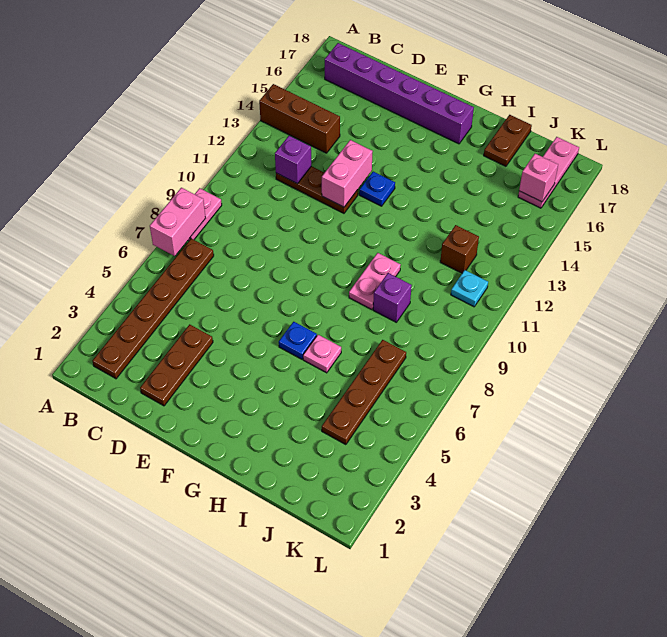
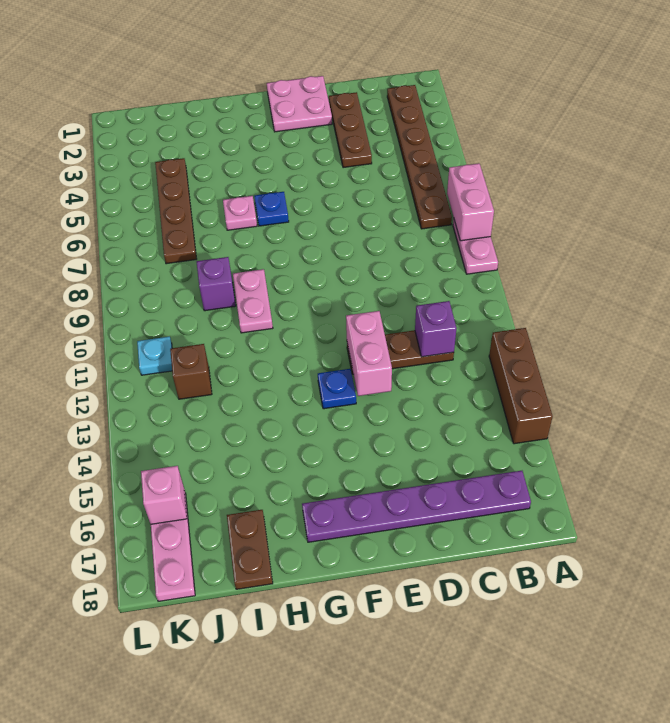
brown 1x3 brick [259,84,340,153] -> brown 1x3 brick turned to [489,328,553,444]
purple 1x6 brick [325,43,474,144] -> purple 1x6 plate [302,471,531,542]
none -> pink 2x2 plate [267,76,332,132]

